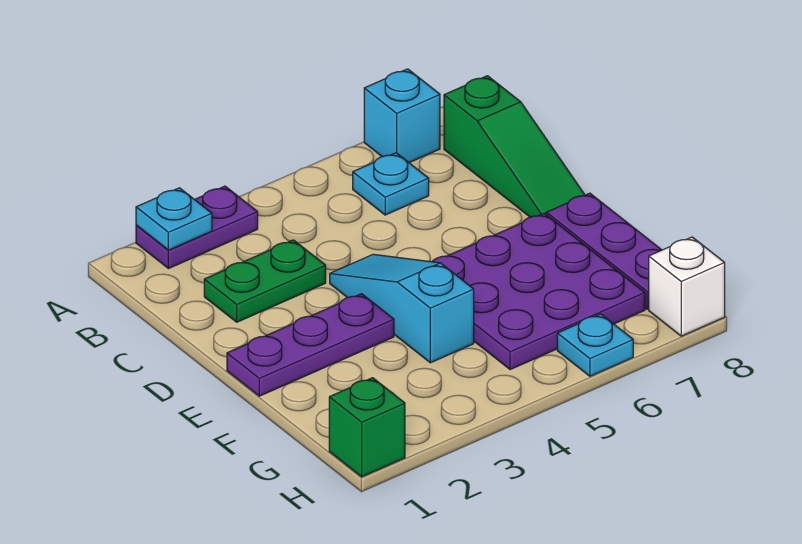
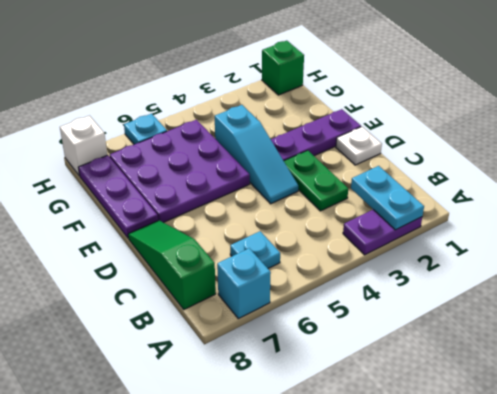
cyan 1x1 plate [136,188,212,250] -> cyan 1x2 plate [351,166,424,230]
green 1x2 plate [204,240,326,322] -> green 1x2 plate turned to [284,150,348,211]
none -> white 1x1 plate [336,127,382,165]

